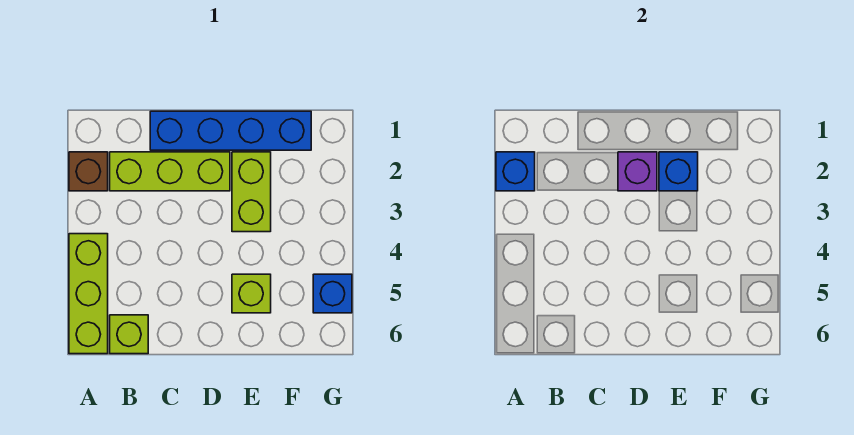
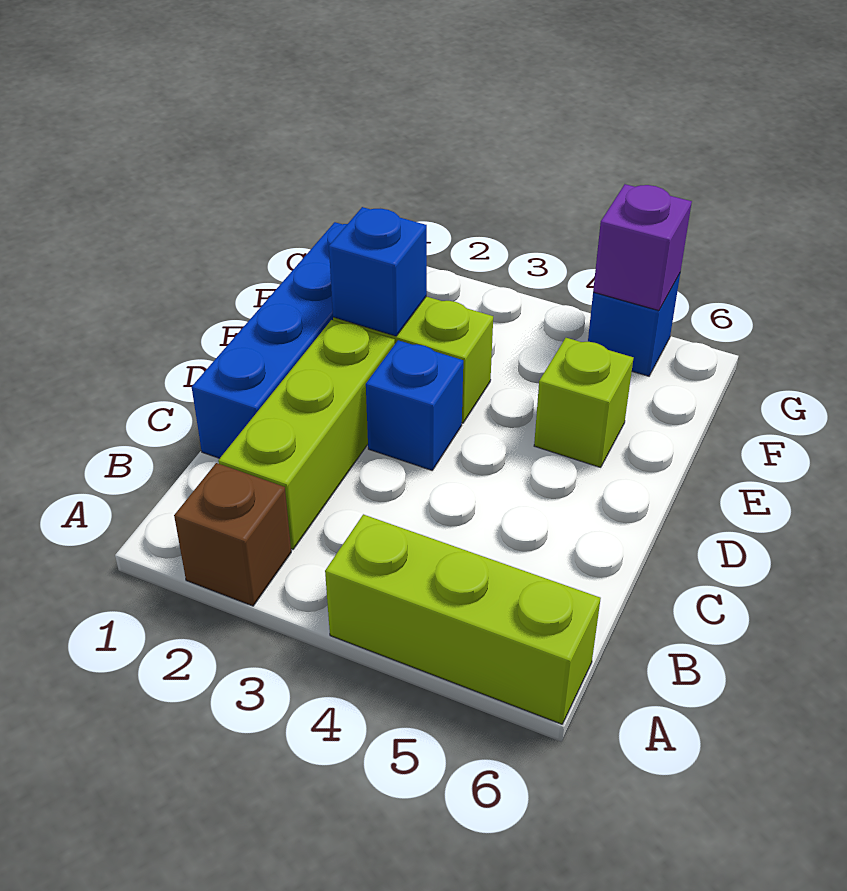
blue 1x1 brick [496,152,535,191] -> blue 1x1 brick moved to [366,340,463,470]
lime 1x1 brick [110,315,148,354] -> none
purple 1x1 brick [618,152,657,191] -> purple 1x1 brick moved to [593,184,692,311]

